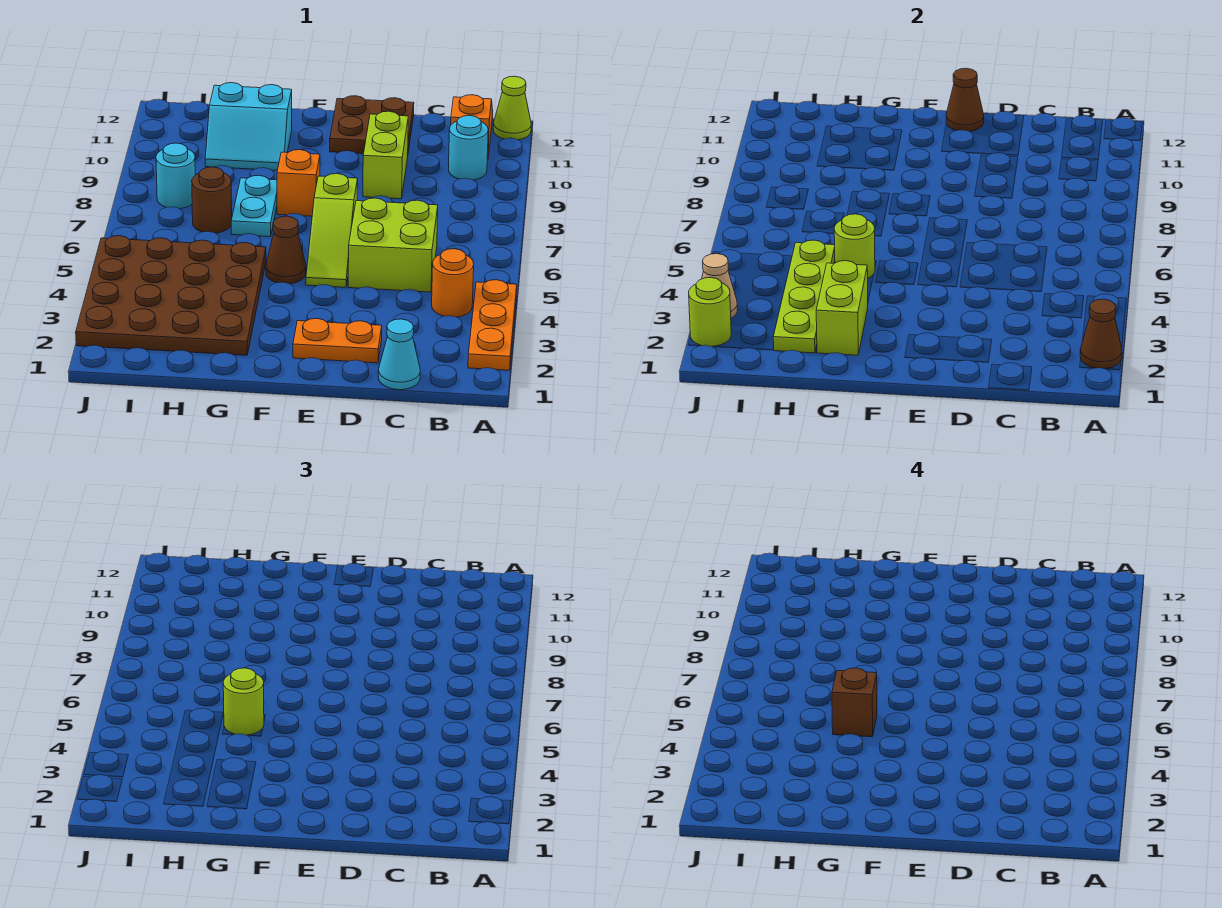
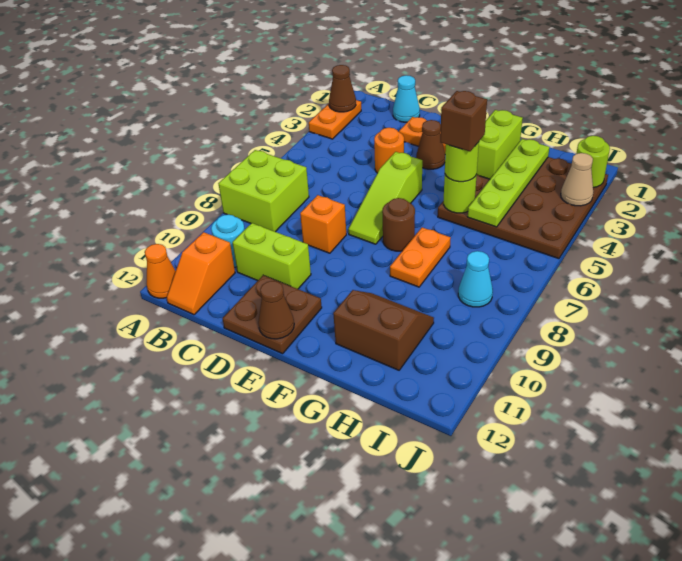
orange 1x3 plate [468,280,517,370] -> orange 1x2 plate [309,100,361,139]
lime 1x1 cone [493,76,531,140] -> orange 1x1 cone [145,244,176,298]
orange 1x1 round brick [432,249,474,317] -> orange 1x1 round brick moved to [374,128,404,173]
lime 2x2 brick [348,198,438,292] -> lime 2x2 brick moved to [218,150,309,232]
lime 1x2 brick [363,111,408,199] -> lime 1x2 brick turned to [232,223,311,289]
lime 1x3 slope [306,174,358,287] -> lime 1x3 slope turned to [348,152,422,244]
brown 1x1 cone [266,216,306,284] -> brown 1x1 cone moved to [416,120,445,169]
orange 1x1 brick [277,150,320,216] -> orange 1x1 brick moved to [300,195,346,253]
cyan 1x2 plate [231,175,277,237] -> orange 1x2 plate [390,227,451,287]
cyan 2x2 slope [205,83,292,170] -> brown 2x2 slope [333,290,434,370]
brown 1x1 round brick [192,167,232,233] -> brown 1x1 round brick moved to [382,198,415,251]
cyan 1x1 round brick [156,143,195,209] -> cyan 1x1 cone [458,251,493,307]

